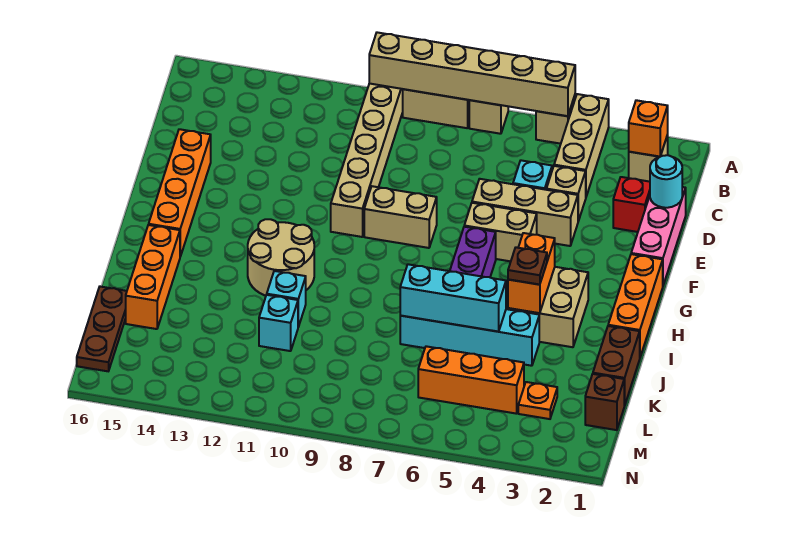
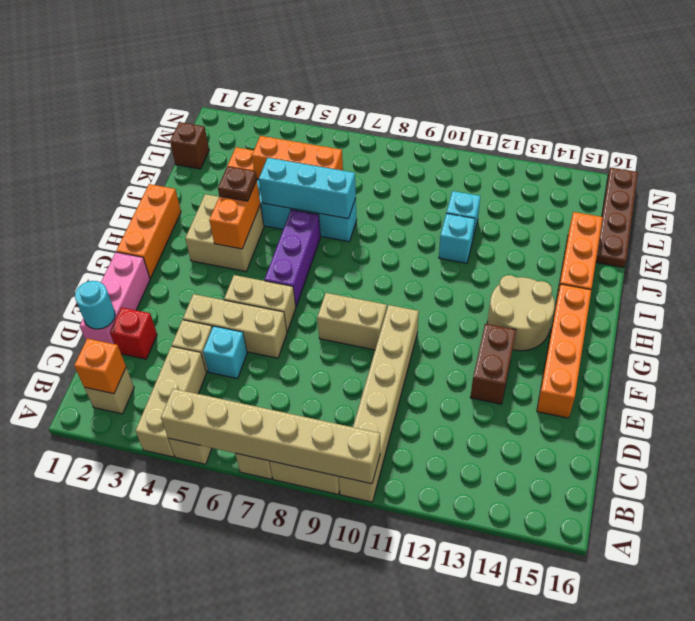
tan 2x2 round brick [248,219,314,296] -> tan 2x2 round brick moved to [487,275,555,351]
brown 1x2 brick [593,326,640,406] -> brown 1x2 brick moved to [470,324,516,404]
brown 1x3 plate [77,287,127,371] -> brown 1x4 plate [596,167,638,268]

